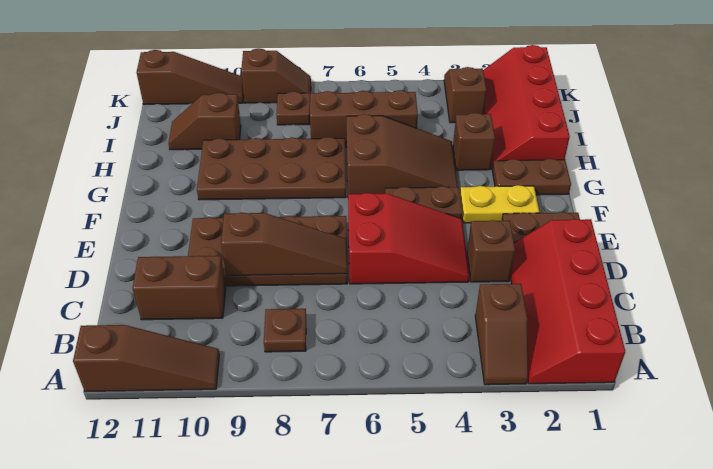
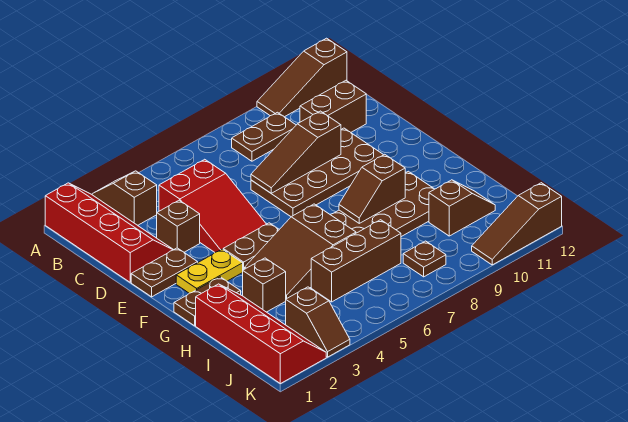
brown 1x1 plate [264,309,306,352] -> brown 1x2 plate [232,112,296,161]
red 2x3 slope [348,193,470,284] -> red 2x3 slope turned to [159,159,266,252]
brown 1x2 slope [241,48,311,103] -> brown 1x2 slope moved to [339,154,405,223]

